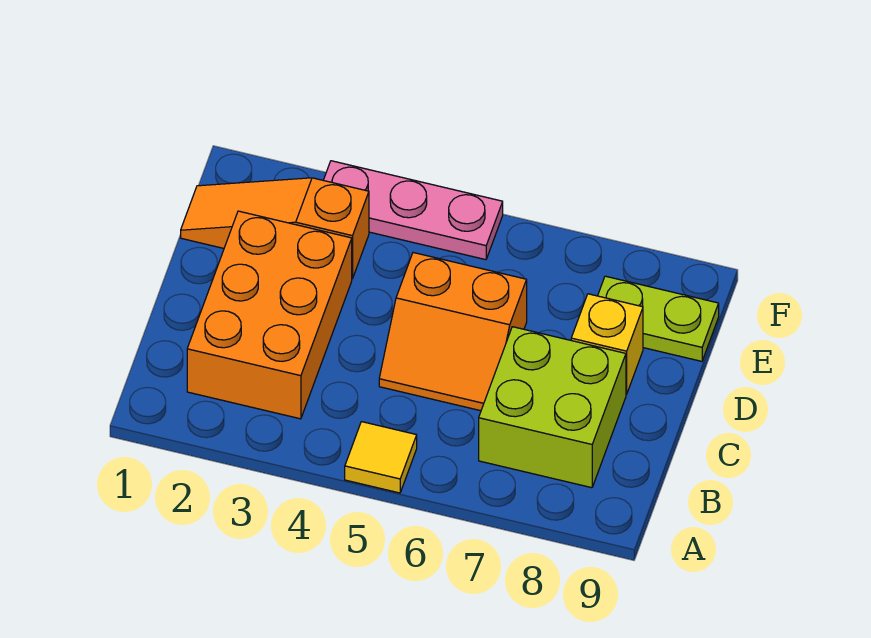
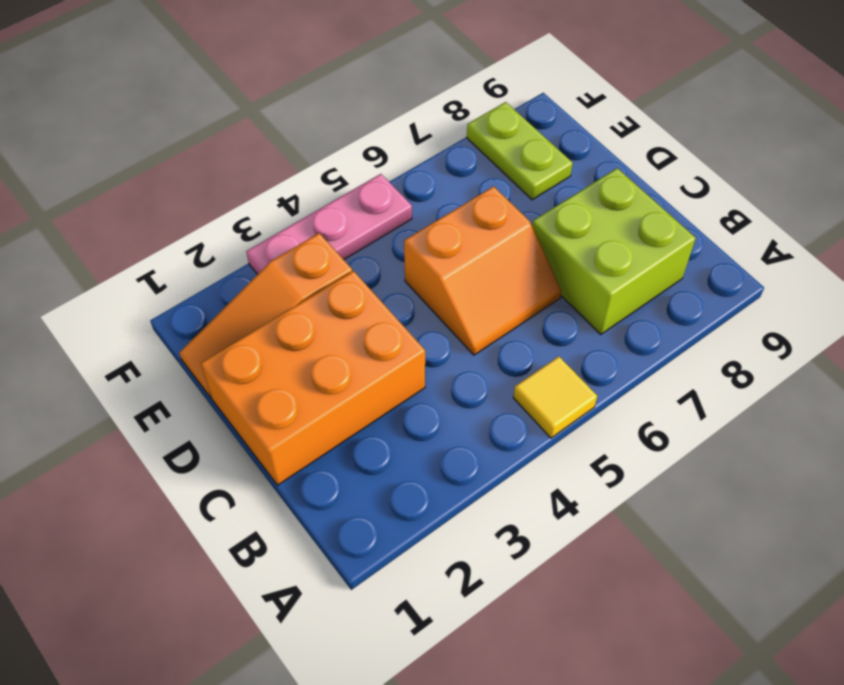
orange 2x3 brick [187,211,352,419] -> orange 2x3 brick turned to [201,271,425,485]
yellow 1x1 brick [571,294,643,394] -> none
lime 1x2 plate [598,276,719,361] -> lime 1x2 plate turned to [467,102,573,200]

